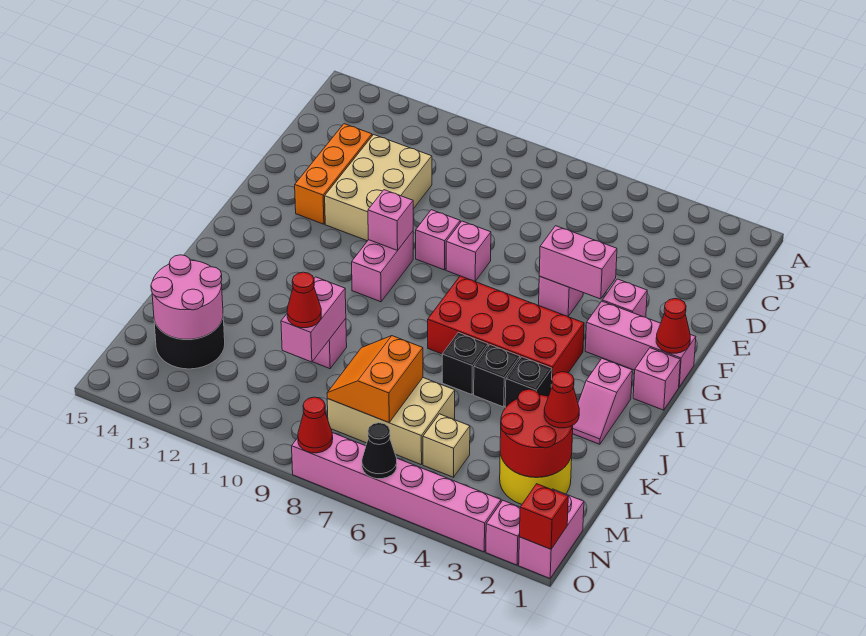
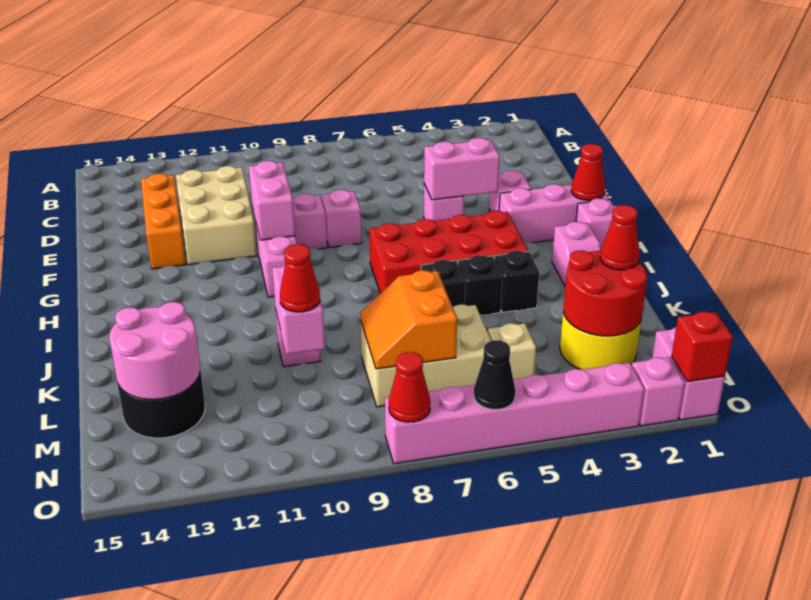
pink 1x1 brick [368,190,413,250] -> pink 1x2 brick [249,161,295,240]

